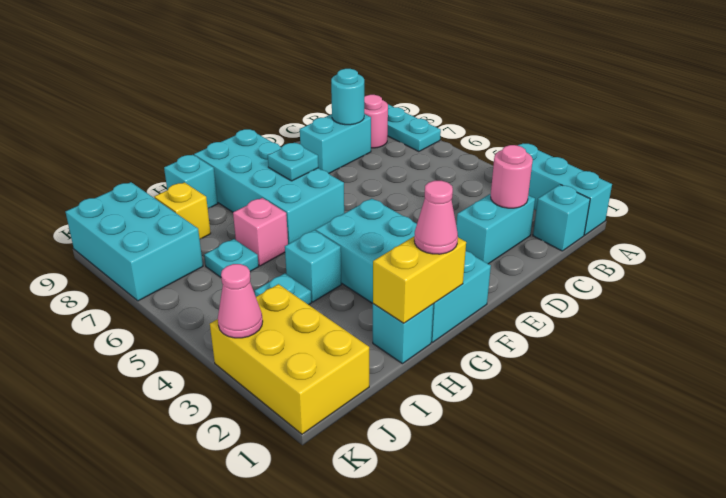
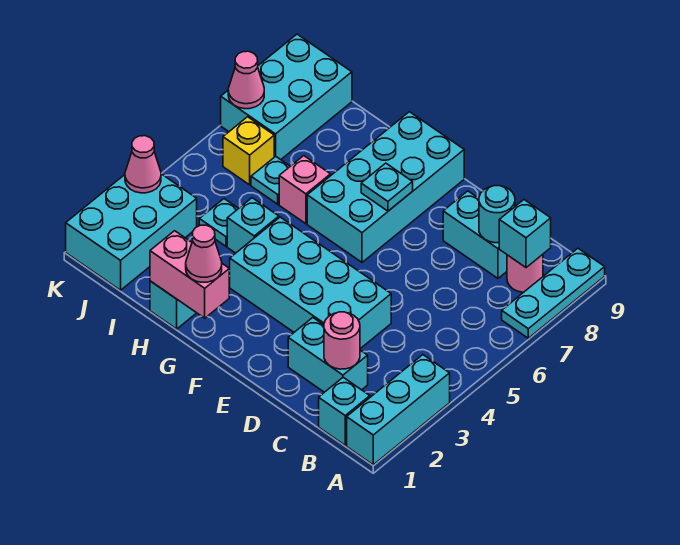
cyan 2x4 brick [316,198,491,342] -> cyan 2x4 brick turned to [230,217,391,349]
yellow 1x2 brick [373,237,466,323] -> pink 1x2 brick [150,231,229,318]
cyan 1x1 brick [164,155,218,208] -> cyan 1x1 brick moved to [499,200,551,268]
yellow 1x1 brick [154,182,211,239] -> yellow 1x1 brick moved to [223,117,274,185]
yellow 2x3 brick [210,284,369,434] -> cyan 2x3 brick [66,174,197,290]
none -> pink 1x1 cone [228,51,264,109]

